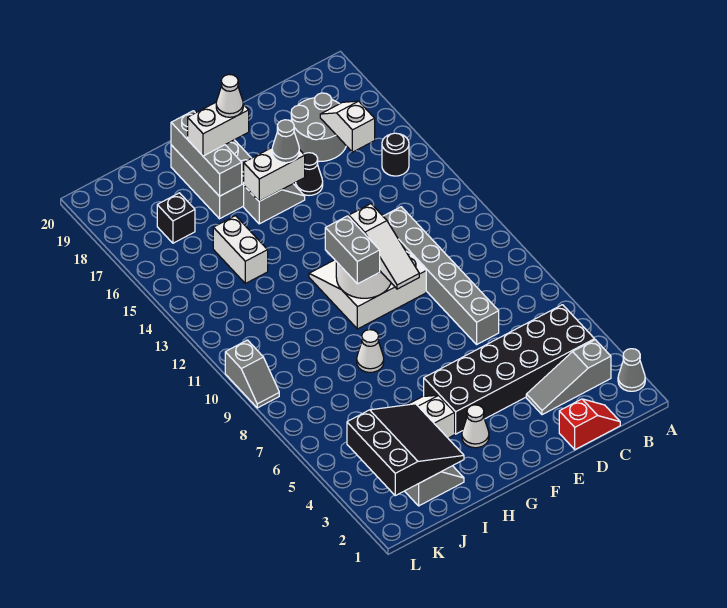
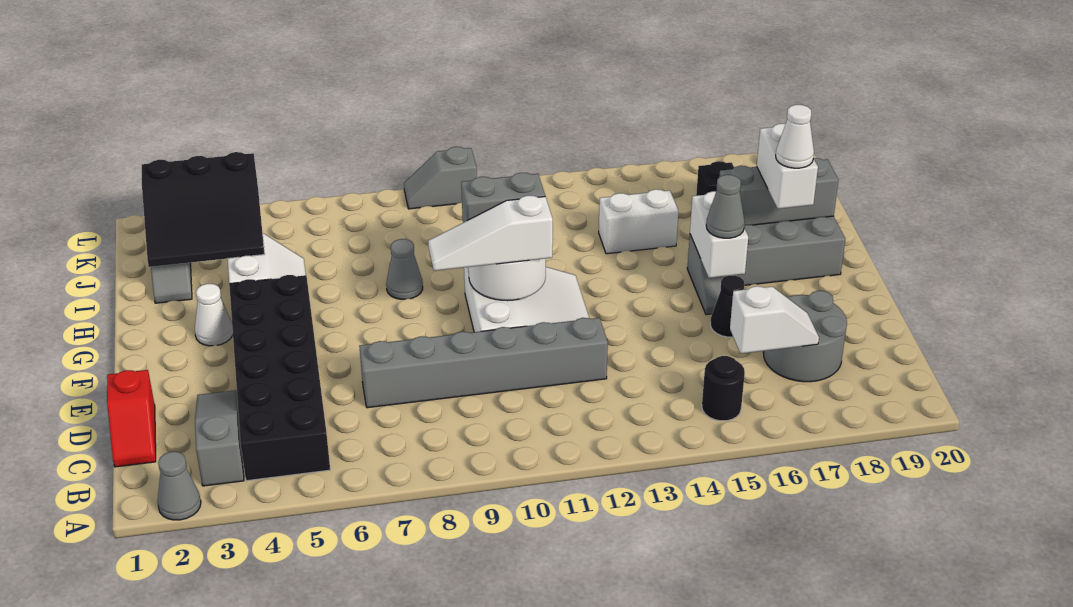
white 1x1 cone [357,330,384,372] -> grey 1x1 cone [386,239,423,299]

